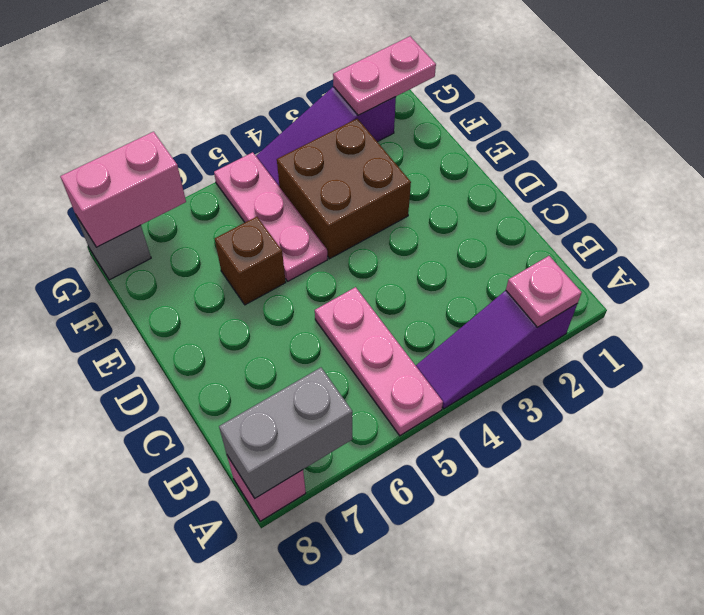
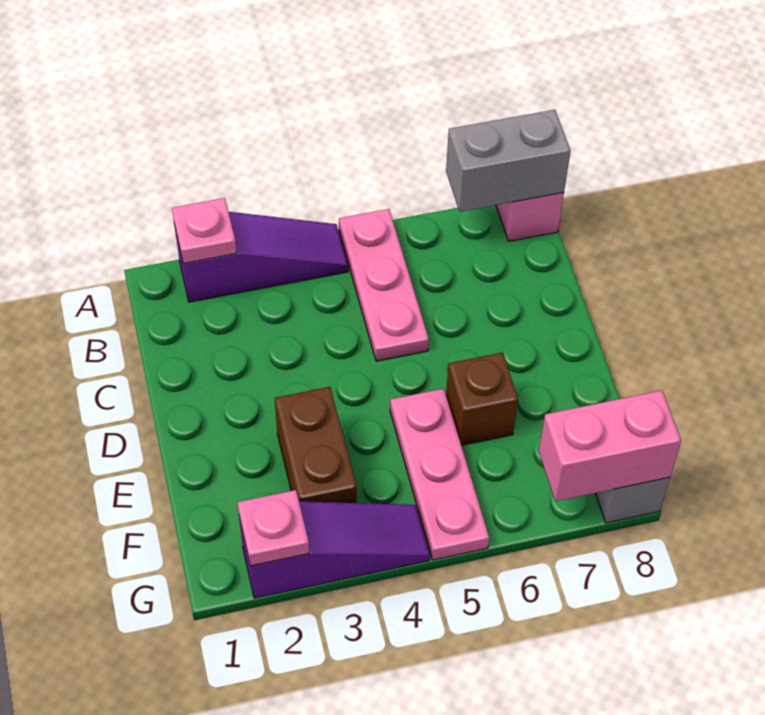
brown 2x2 brick [277,119,411,259] -> brown 1x2 brick [275,387,357,503]
pink 1x2 plate [333,36,436,115] -> pink 1x1 plate [237,490,309,566]

